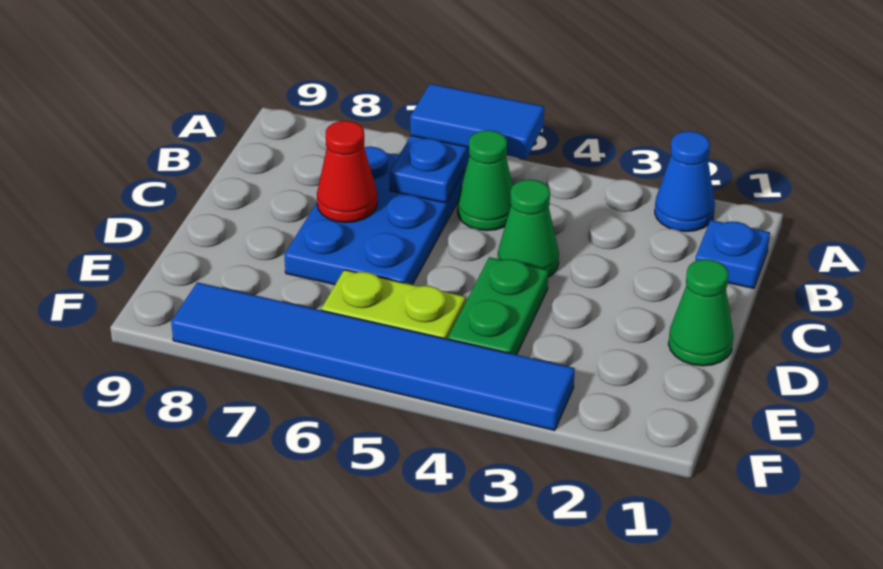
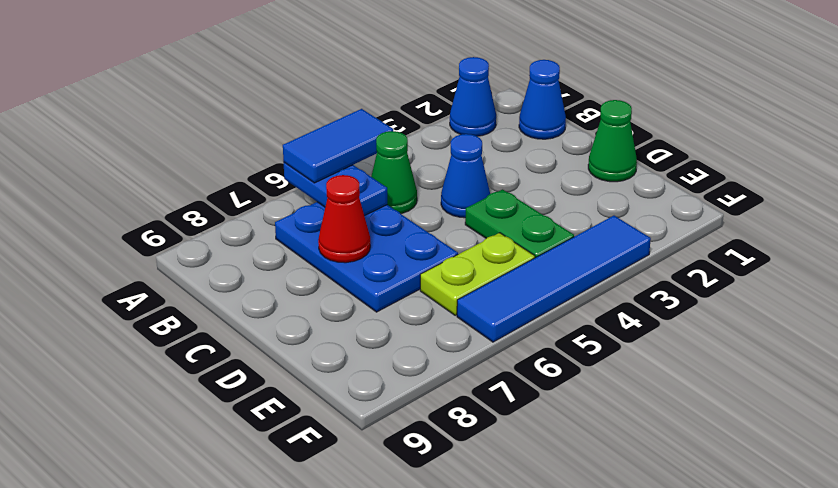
blue 1x1 plate [695,220,770,288] -> blue 1x1 cone [519,60,566,139]
green 1x1 cone [498,179,559,277] -> blue 1x1 cone [441,134,490,218]
blue 1x6 tile [171,282,575,431] -> blue 1x4 tile [457,216,651,342]

